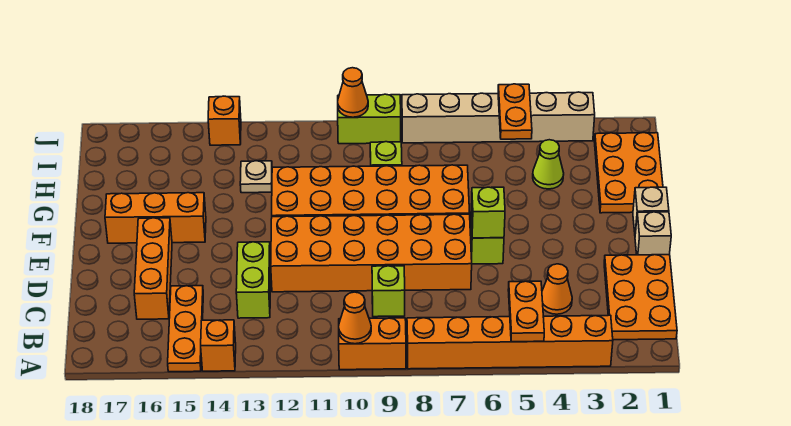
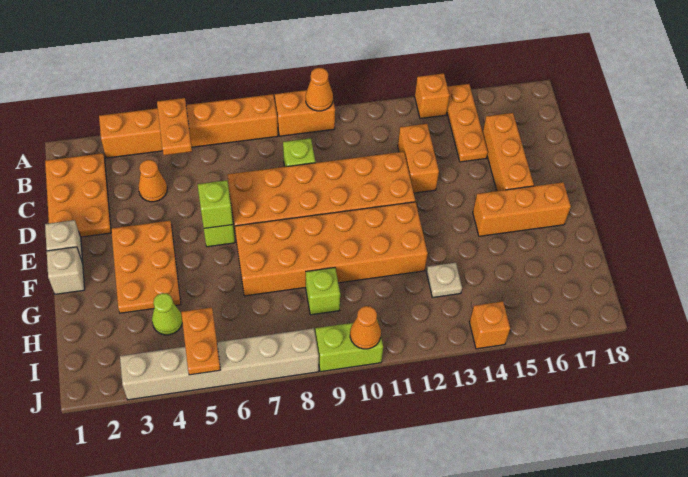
lime 1x2 brick [236,242,271,318] -> orange 1x2 brick [398,124,439,193]
orange 2x3 plate [595,133,663,213] -> orange 2x3 plate moved to [111,221,181,313]

